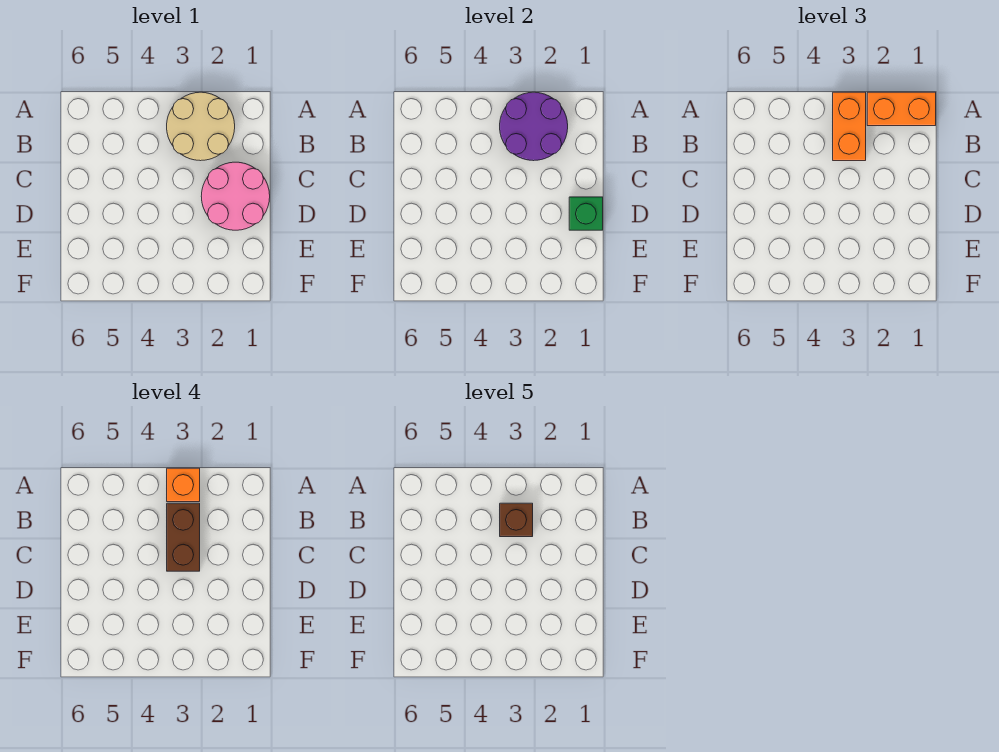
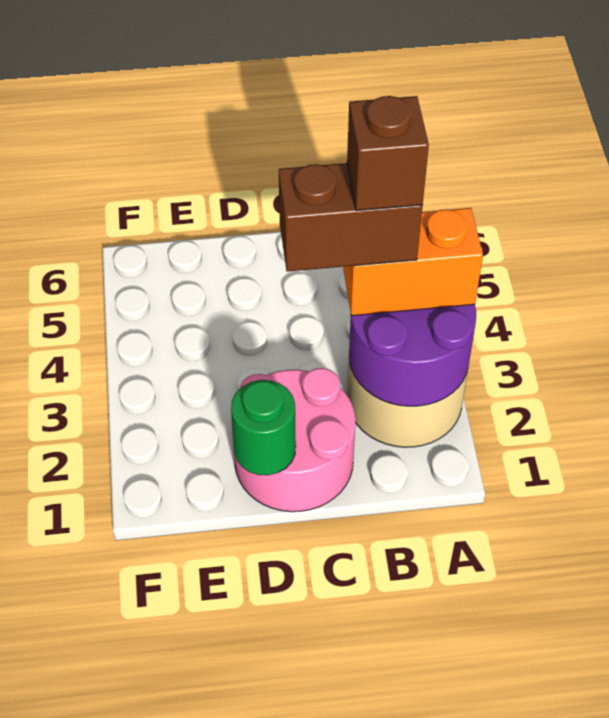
orange 1x2 brick [867,92,936,126] -> none
orange 1x1 brick [167,468,200,502] -> none
green 1x1 brick [569,197,603,230] -> green 1x1 round brick [231,380,296,475]

